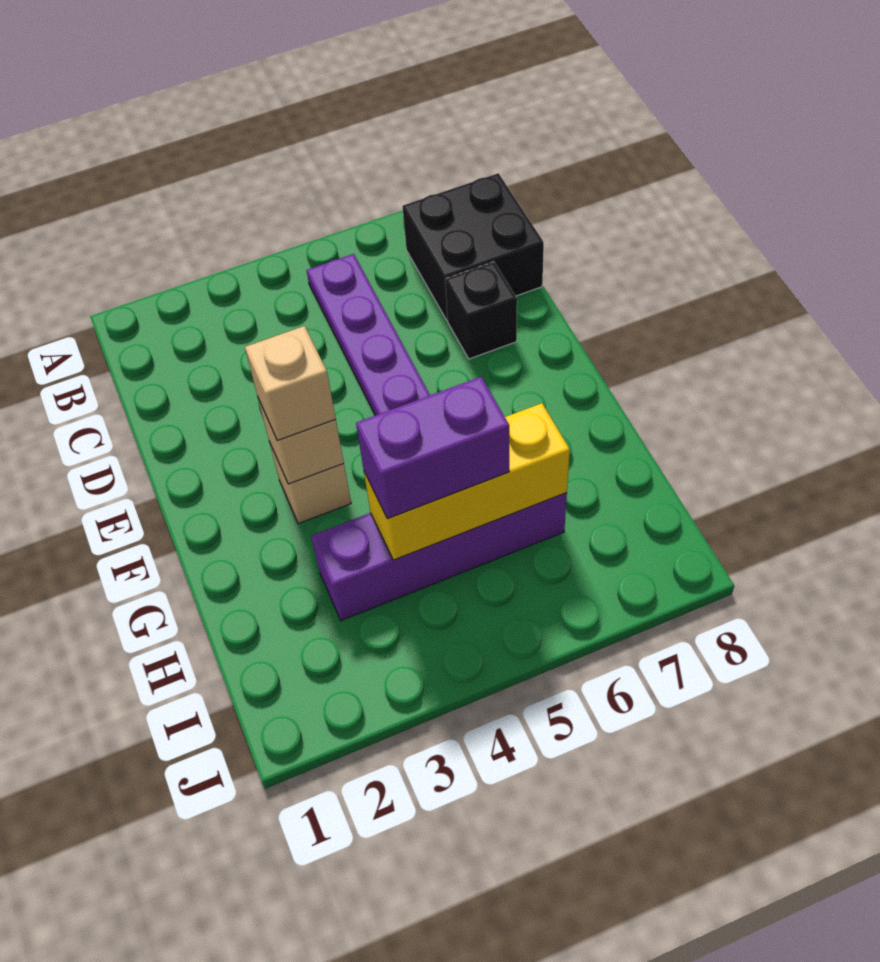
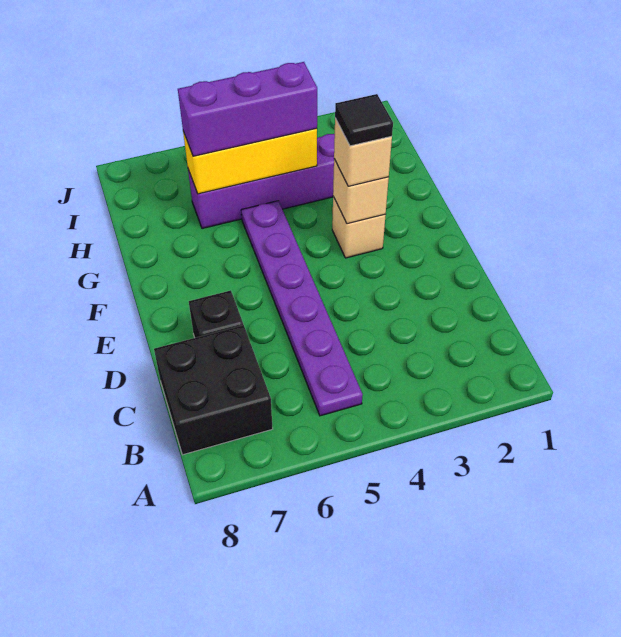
none -> black 1x1 tile [335,94,393,146]
purple 1x2 brick [356,377,509,519] -> purple 1x3 brick [178,62,317,156]

